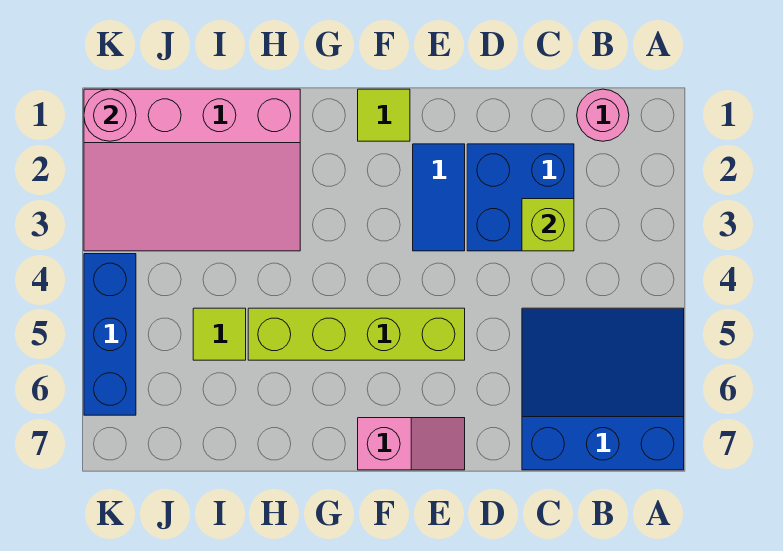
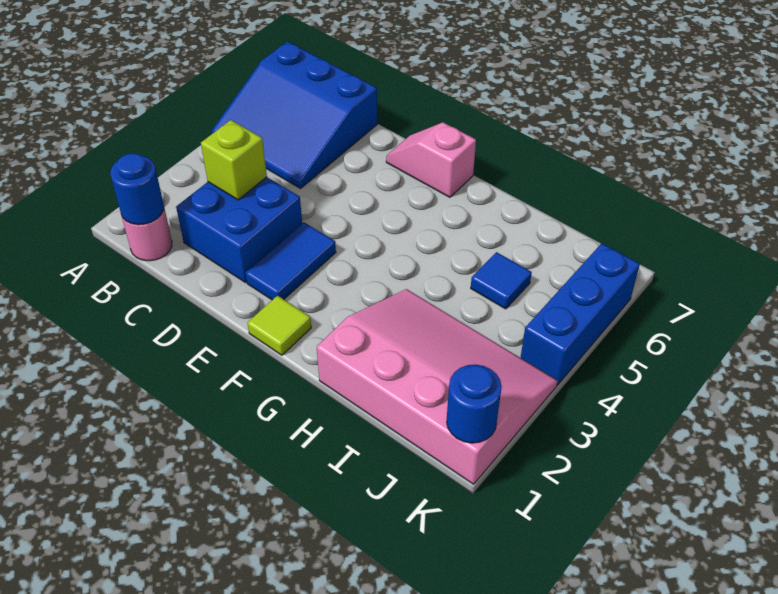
none -> blue 1x1 round brick [110,153,164,225]
lime 1x4 brick [248,308,465,360] -> none
lime 1x1 tile [193,308,246,360] -> blue 1x1 tile [471,252,532,309]
pink 1x1 round brick [84,89,136,141] -> blue 1x1 round brick [447,364,502,443]

